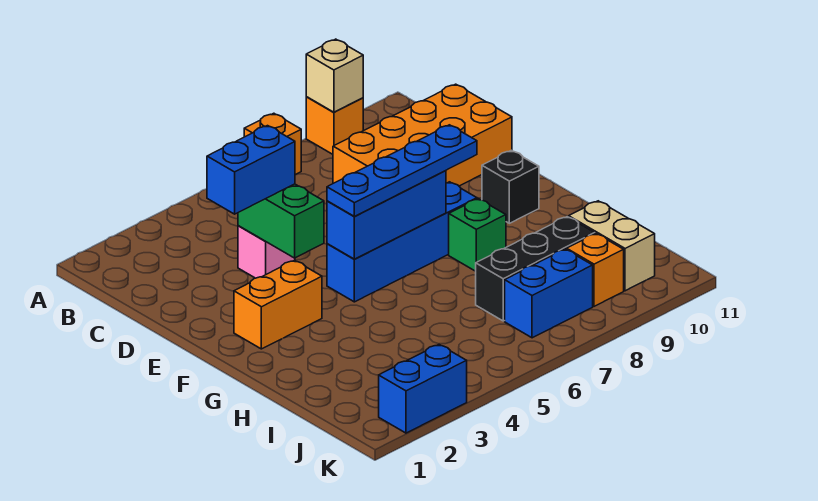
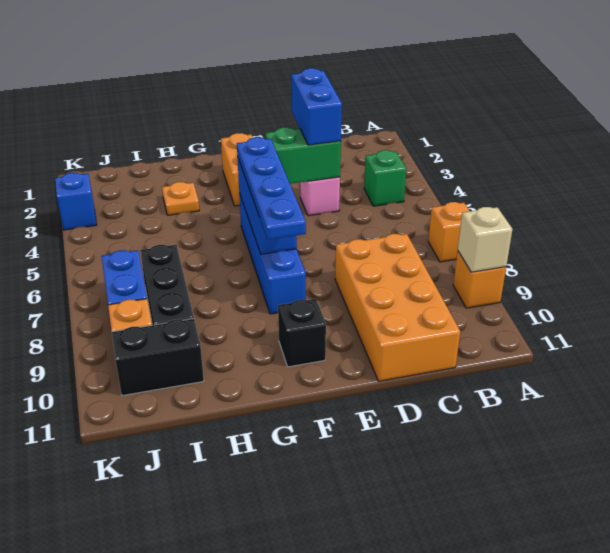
green 1x1 brick [449,199,506,271] -> green 1x1 brick moved to [364,150,406,206]
none -> orange 1x1 plate [162,182,199,215]
tan 1x2 brick [569,201,655,291] -> black 1x2 brick [112,319,204,396]
blue 1x2 brick [379,345,467,433] -> blue 1x1 brick [55,173,97,230]

